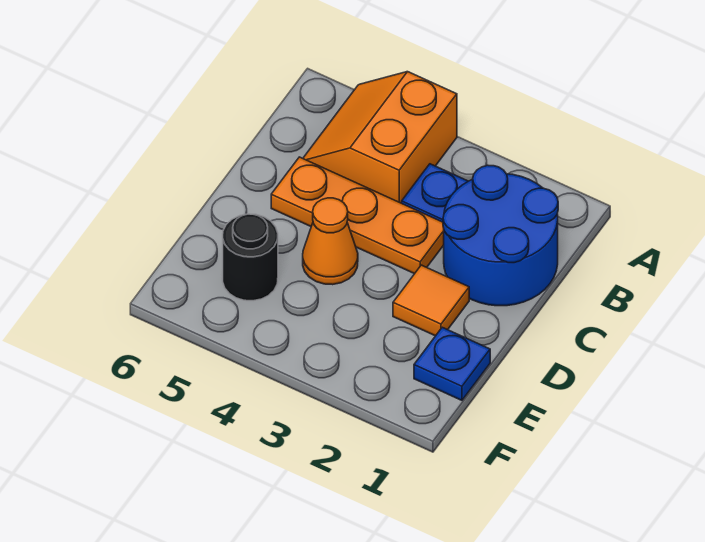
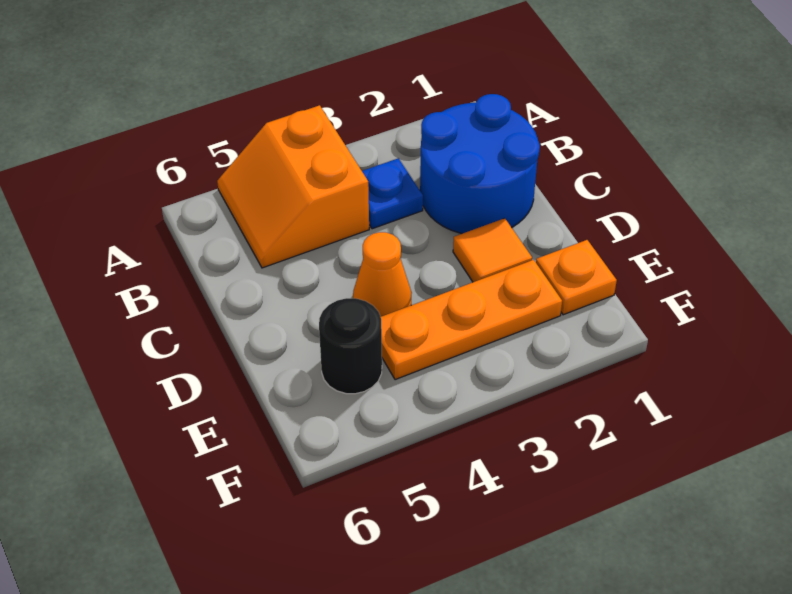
orange 1x3 plate [271,157,444,274] -> orange 1x3 plate moved to [381,260,562,380]
blue 1x1 plate [414,327,490,400] -> orange 1x1 plate [536,240,617,315]

